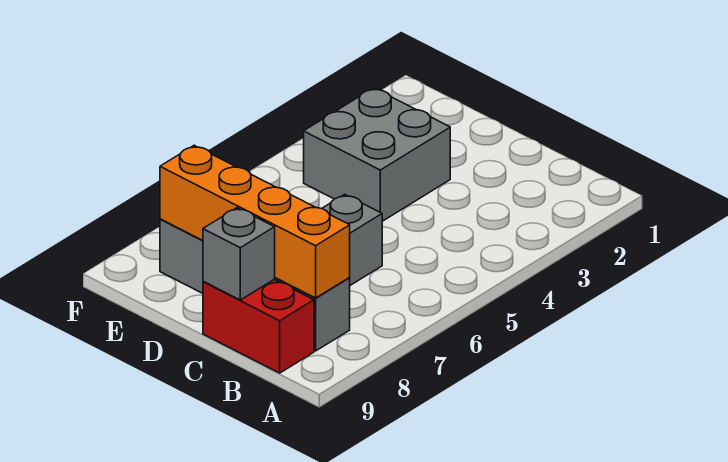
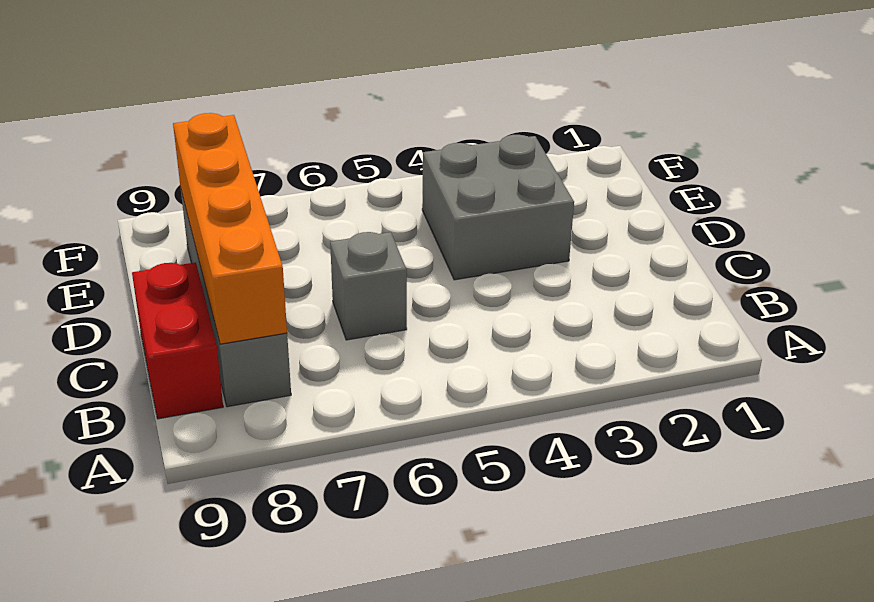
grey 1x1 brick [203,208,275,300] -> none

